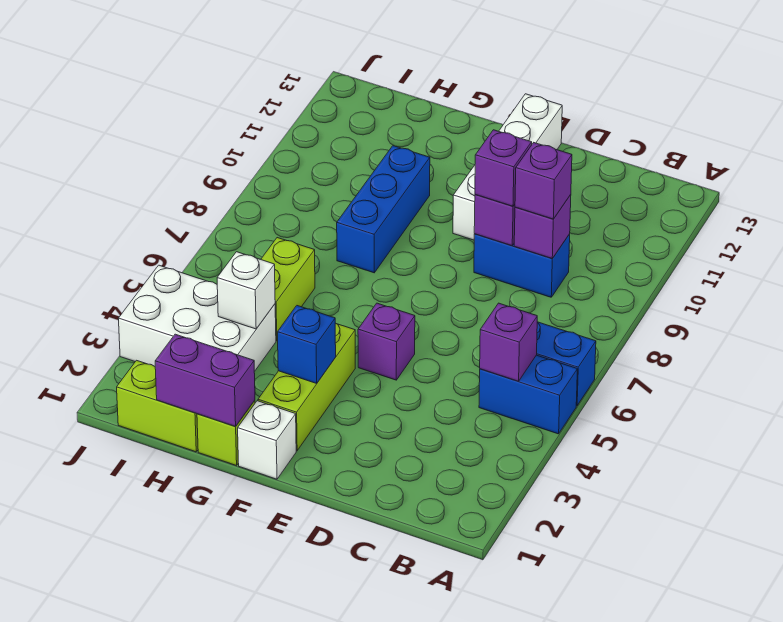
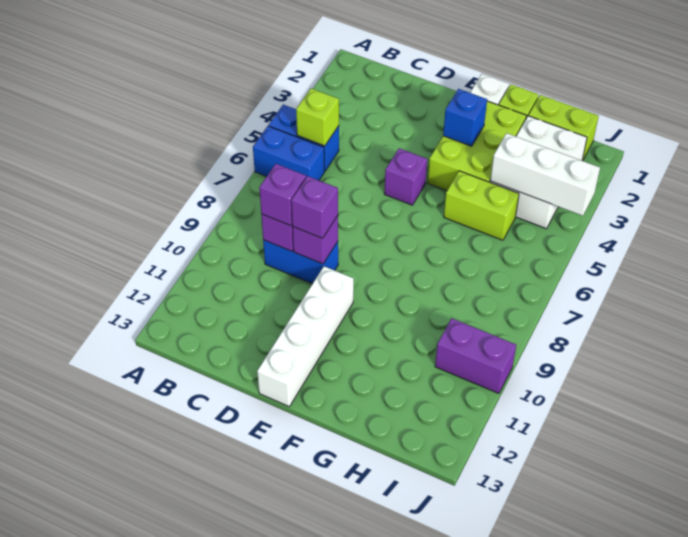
purple 1x1 brick [480,303,537,381] -> lime 1x1 brick [296,88,339,146]
lime 1x3 brick [258,323,355,451] -> lime 2x3 brick [428,101,526,191]
purple 1x2 brick [155,334,255,426] -> purple 1x2 brick moved to [435,319,516,393]
blue 1x3 brick [337,146,430,273] -> none
white 2x3 brick [118,265,276,372] -> white 2x3 brick turned to [490,116,587,229]
white 1x1 brick [217,252,275,329] -> white 1x3 brick [490,133,600,216]
lime 1x2 brick [261,238,315,341] -> lime 1x2 brick turned to [444,171,519,240]

